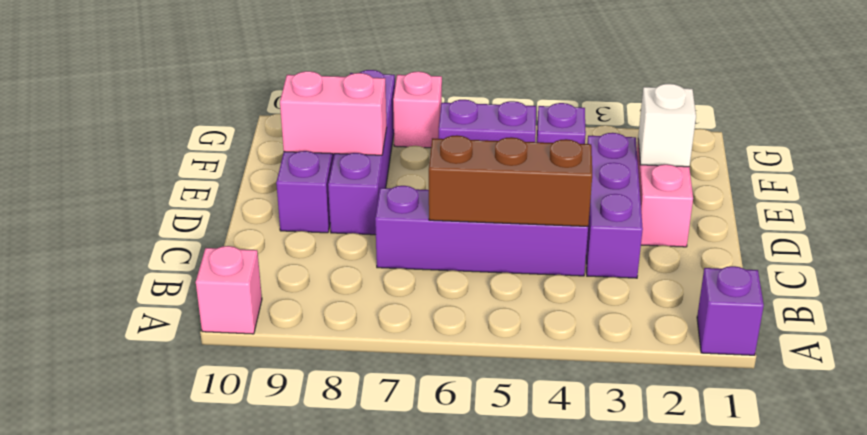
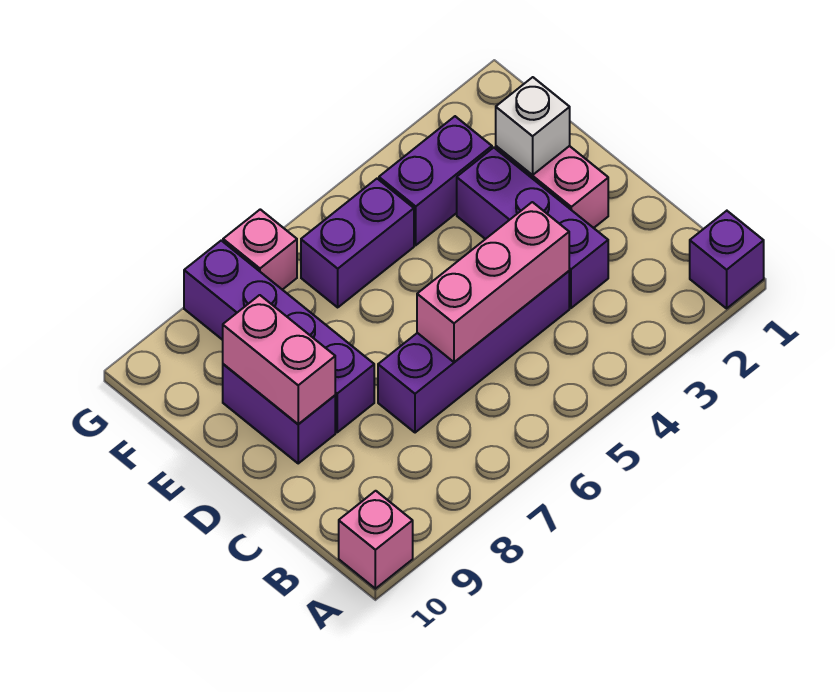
brown 1x3 brick [429,135,592,226] -> pink 1x3 brick [417,202,569,362]
pink 1x2 brick [280,71,387,155] -> pink 1x2 brick turned to [223,295,335,424]
purple 1x1 brick [537,103,586,144] -> purple 1x2 brick [379,116,492,245]

